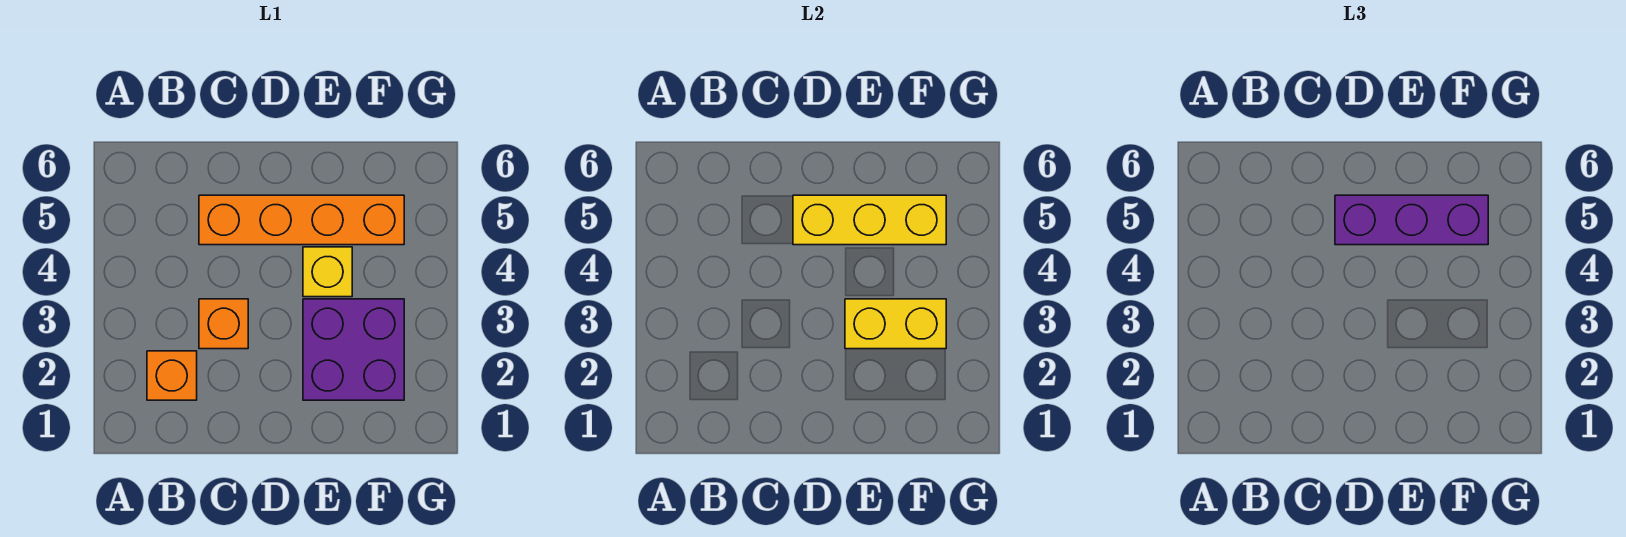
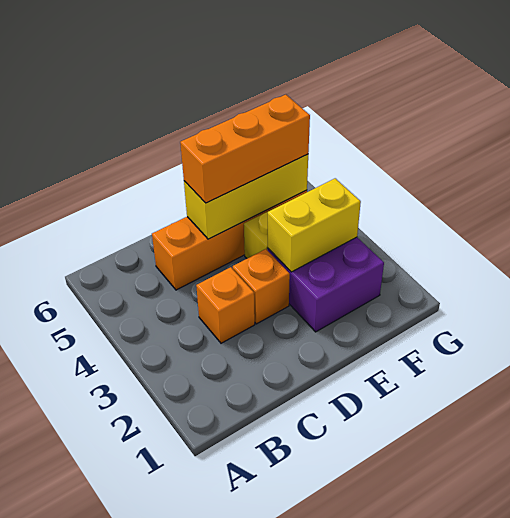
orange 1x1 brick [147,351,197,400] -> orange 1x1 brick moved to [233,249,290,324]
purple 1x3 brick [1335,195,1488,245] -> orange 1x3 brick [180,95,310,203]

